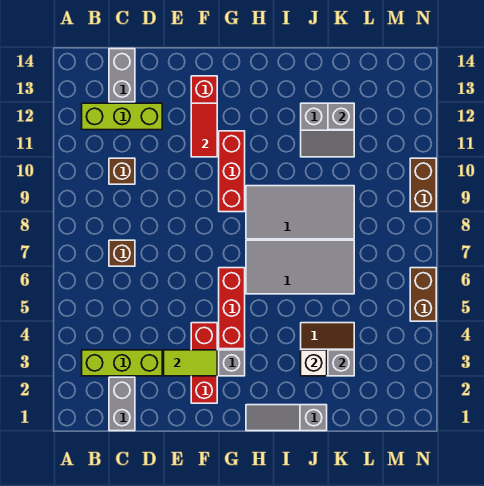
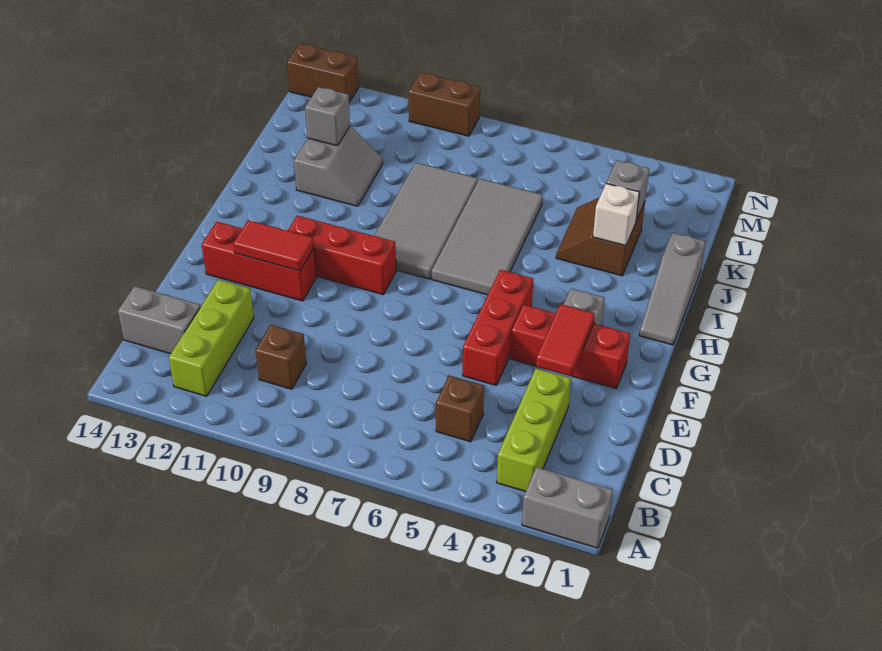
grey 1x2 brick [109,377,135,431] -> grey 1x2 brick moved to [522,467,613,548]
brown 1x1 brick [109,240,135,266] -> brown 1x1 brick moved to [436,376,484,442]
lime 1x2 tile [164,350,217,376] -> red 1x2 tile [536,304,595,376]
red 1x3 brick [219,268,245,349] -> red 1x3 brick turned to [463,270,533,385]
brown 1x2 brick [410,268,436,321] -> brown 1x2 brick moved to [287,43,359,102]

